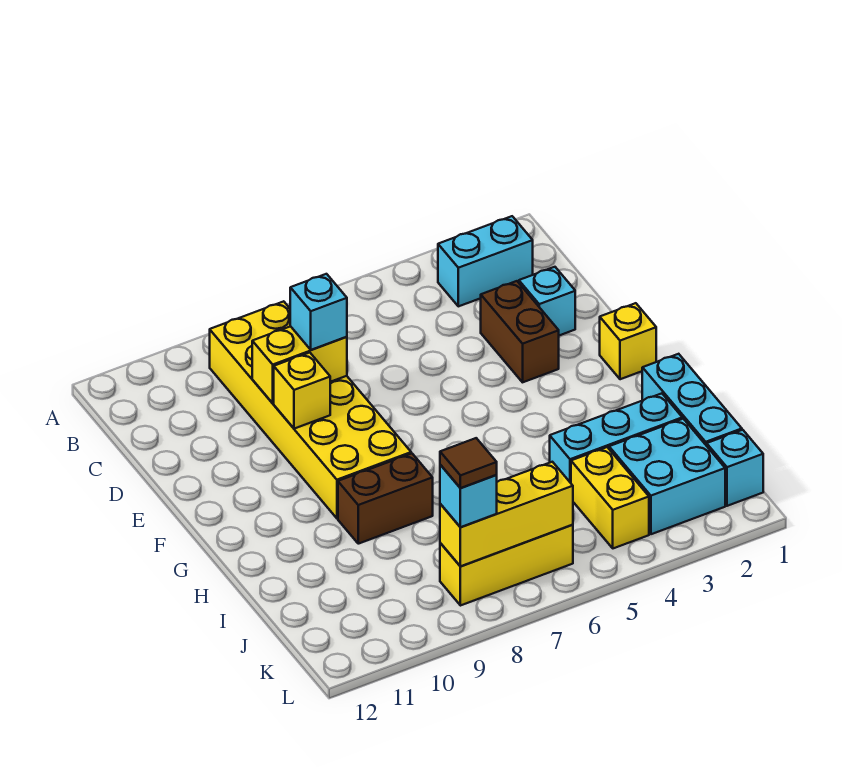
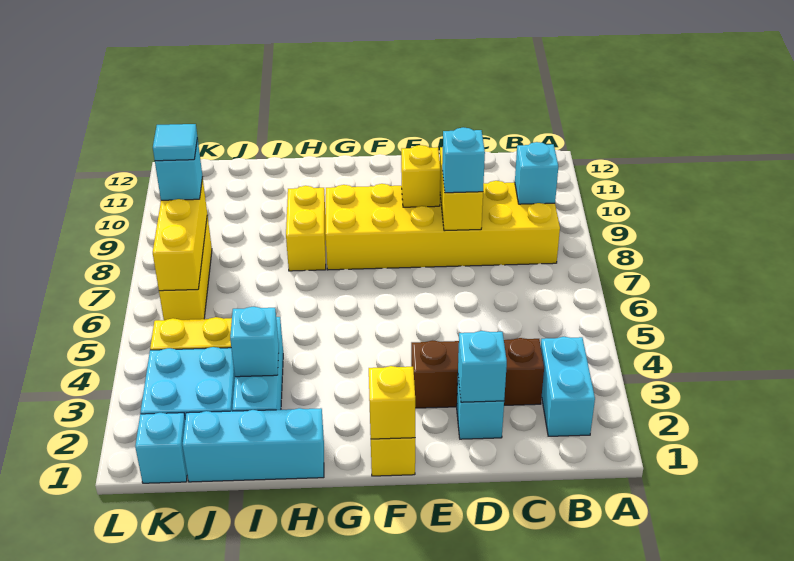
none -> cyan 1x1 brick [515,142,558,204]
none -> cyan 1x1 brick [458,331,507,402]
brown 1x2 brick [481,281,559,382] -> brown 1x3 brick [411,338,544,408]
none -> yellow 1x1 brick [369,366,415,439]
brown 1x2 brick [338,453,433,544] -> yellow 1x2 brick [286,186,326,271]
none -> cyan 1x1 brick [230,307,279,377]
brown 1x1 tile [440,438,497,488] -> cyan 1x1 tile [153,124,197,161]

